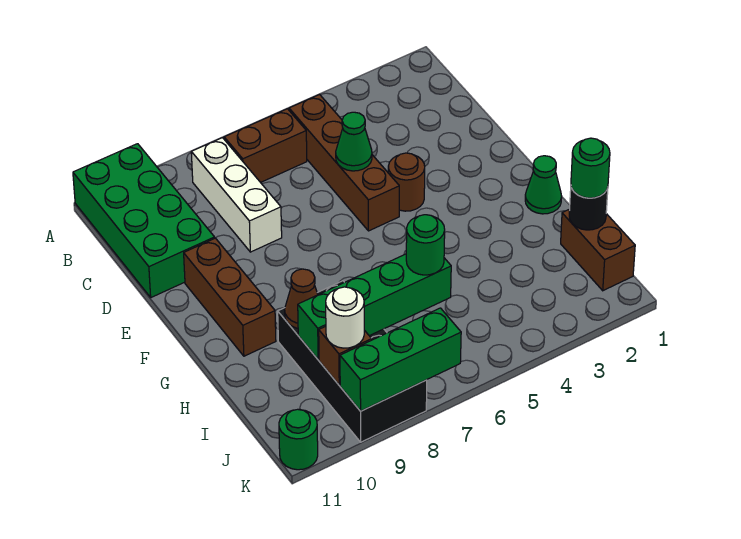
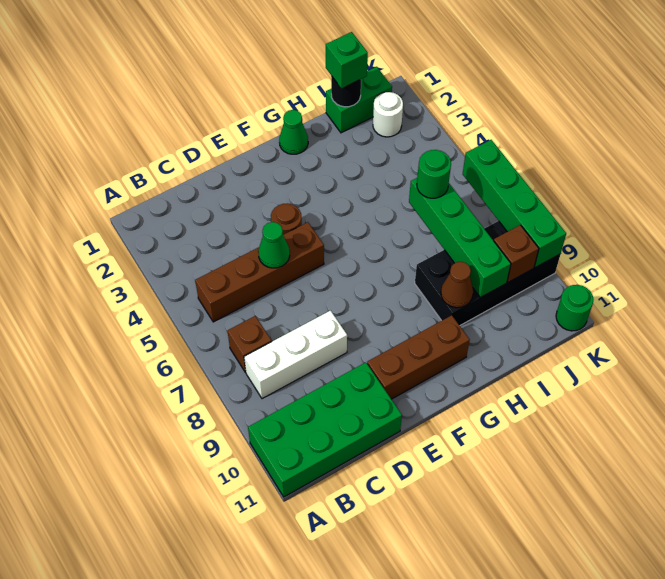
brown 1x2 brick [224,109,307,182] -> brown 1x1 brick [227,316,272,373]
brown 1x2 brick [561,209,635,291] -> green 1x2 brick [326,67,392,133]
green 1x1 round brick [571,138,610,198] -> green 1x1 brick [326,32,368,88]
white 1x1 round brick [326,287,364,348] -> white 1x1 round brick moved to [373,92,403,137]
green 1x3 brick [340,308,461,411] -> green 1x4 brick [463,140,566,267]

